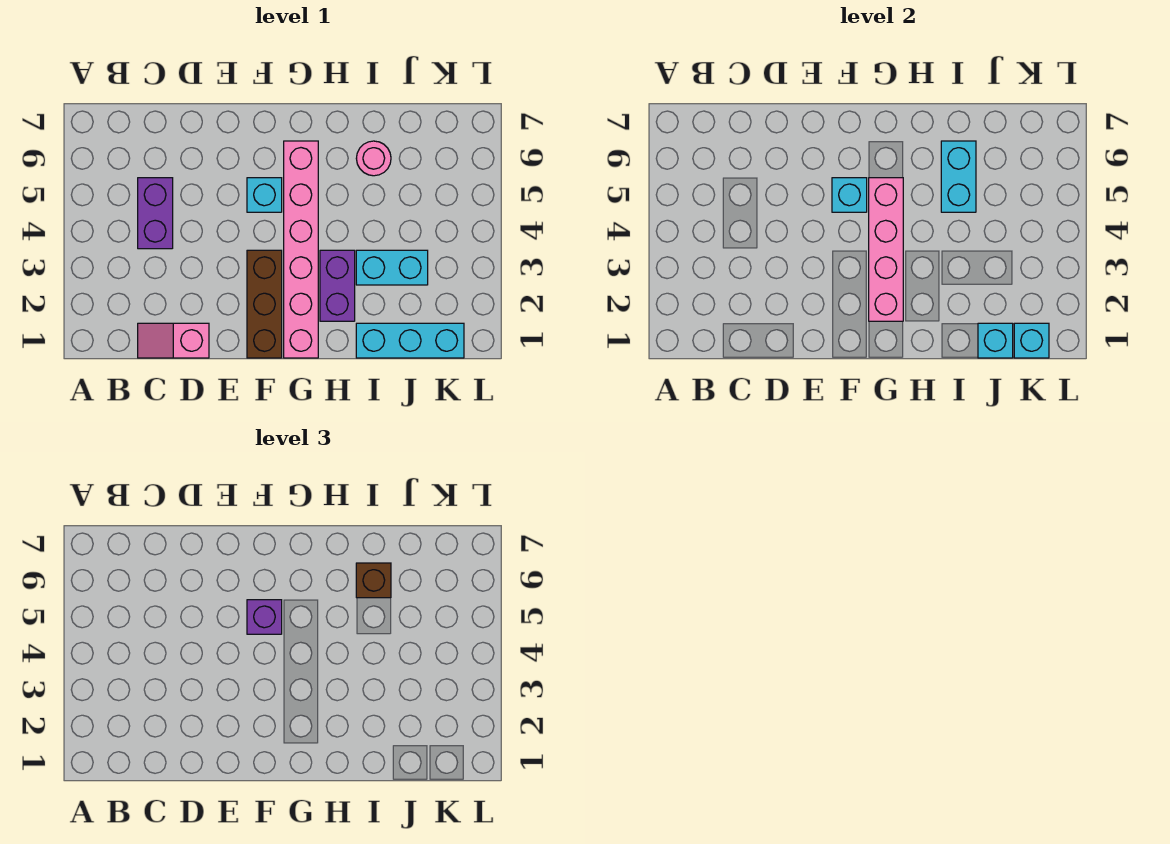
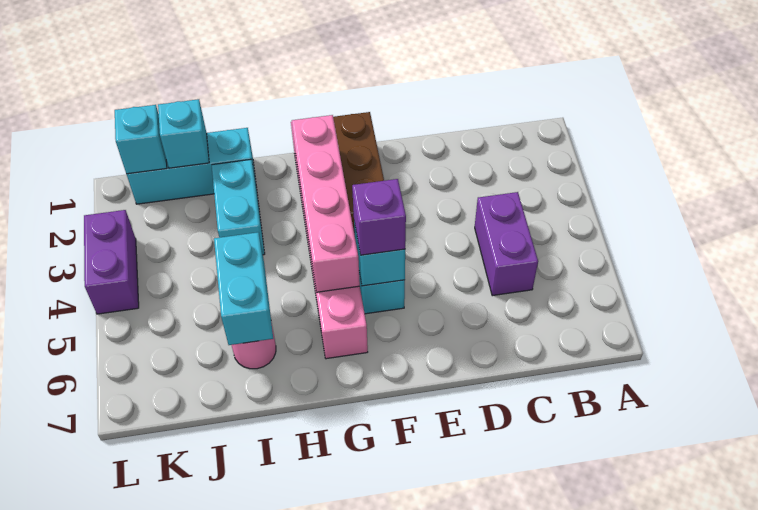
pink 1x2 slope [138,323,209,358] -> none
purple 1x2 brick [320,250,355,321] -> purple 1x2 brick moved to [84,210,139,314]
cyan 1x2 brick [356,250,428,285] -> cyan 1x2 brick turned to [212,159,265,255]
brown 1x1 brick [356,563,391,598] -> none

